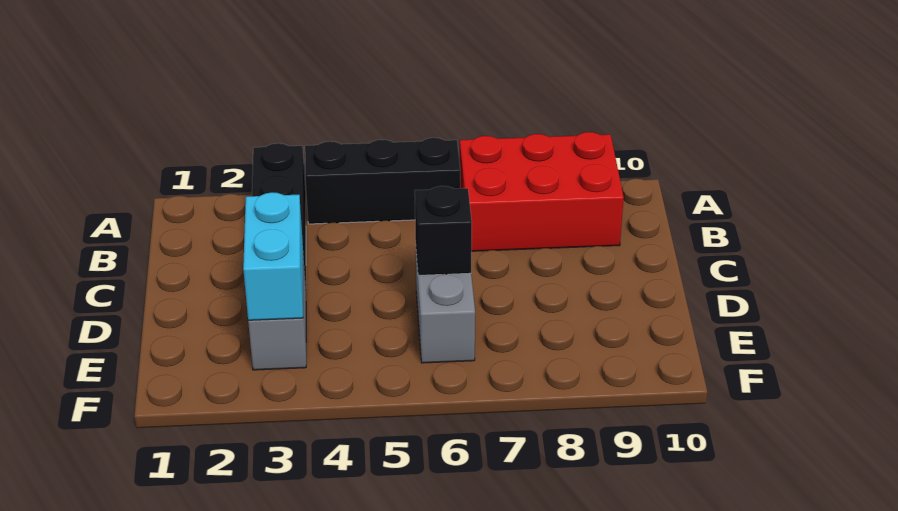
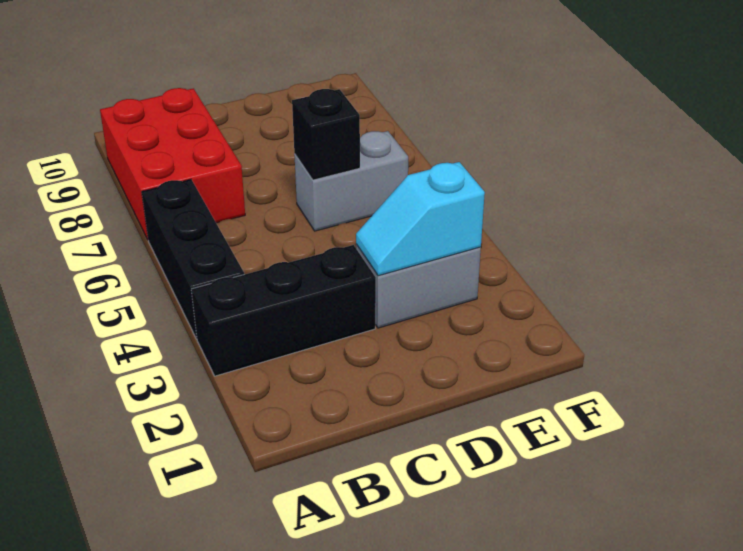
cyan 1x2 brick [243,192,303,320] -> cyan 1x2 slope [356,162,485,276]

